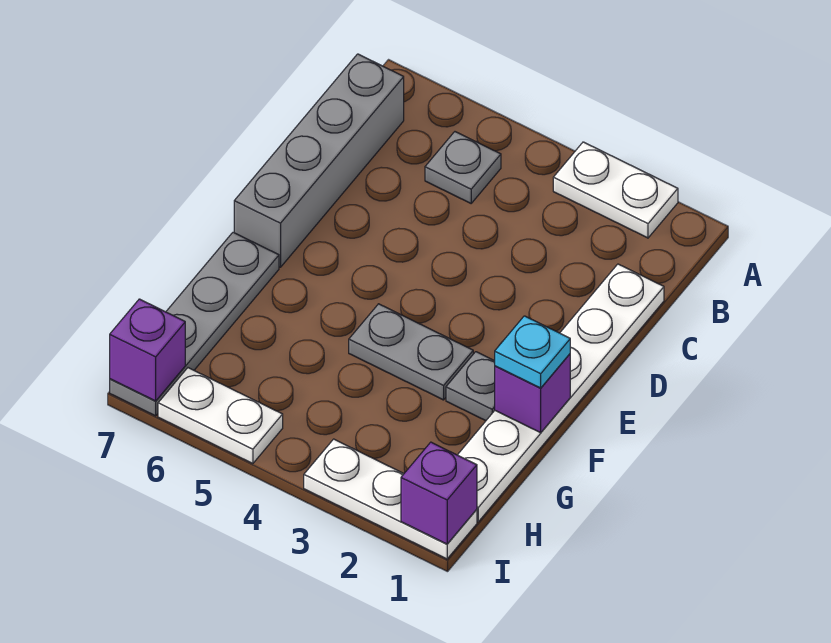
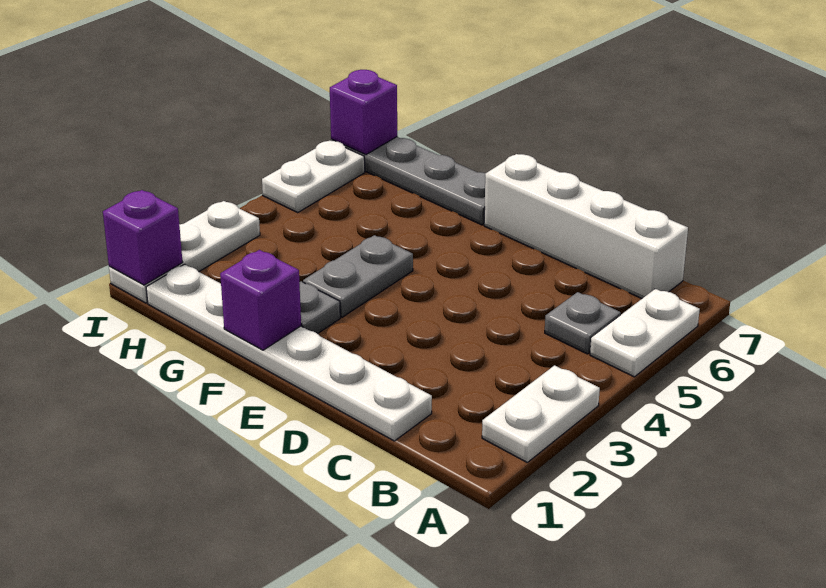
none -> white 1x2 plate [590,289,700,377]
grey 1x4 brick [234,54,404,267] -> white 1x4 brick [484,154,688,298]
cyan 1x1 plate [495,316,570,388] -> none

